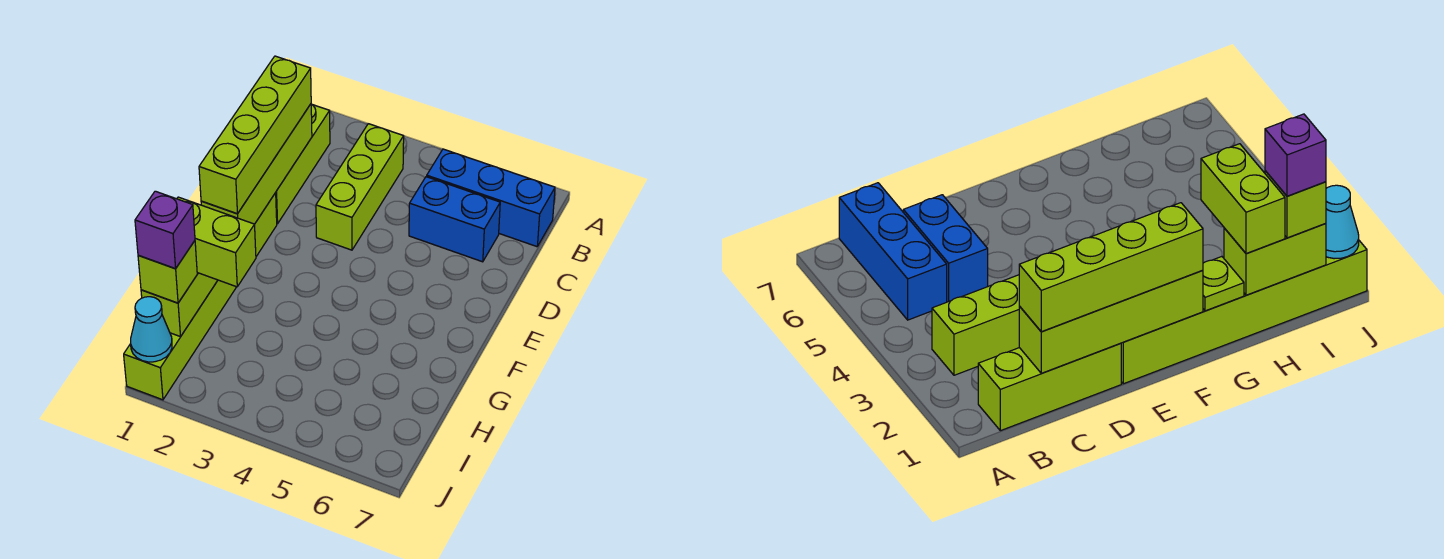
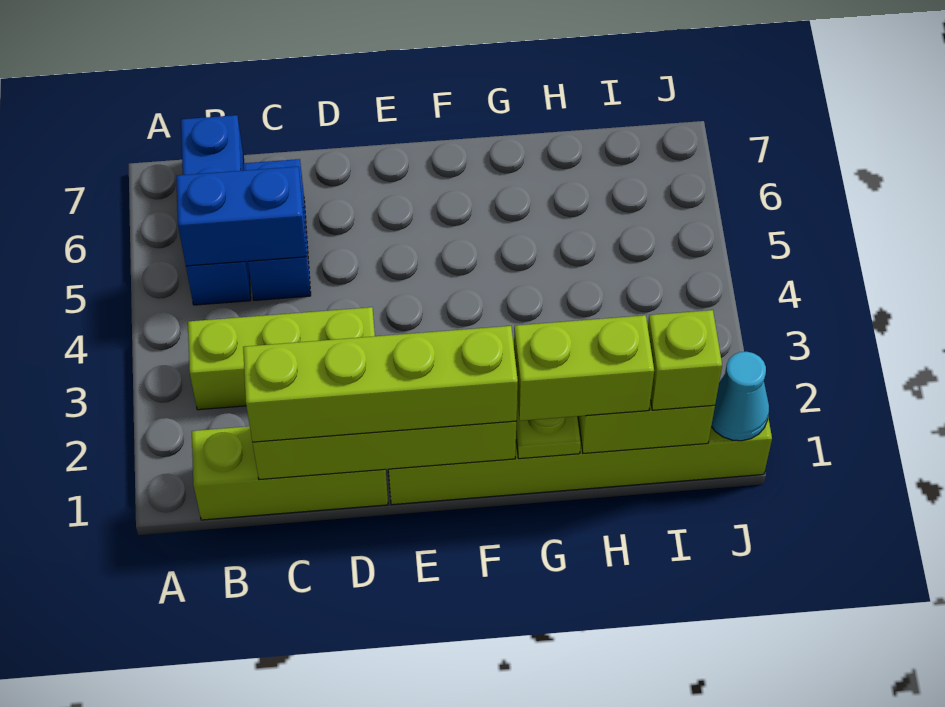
none -> blue 1x2 brick [176,167,306,266]
lime 1x2 brick [177,197,256,287] -> lime 1x2 brick turned to [514,315,654,421]
purple 1x1 brick [135,191,195,269] -> none

